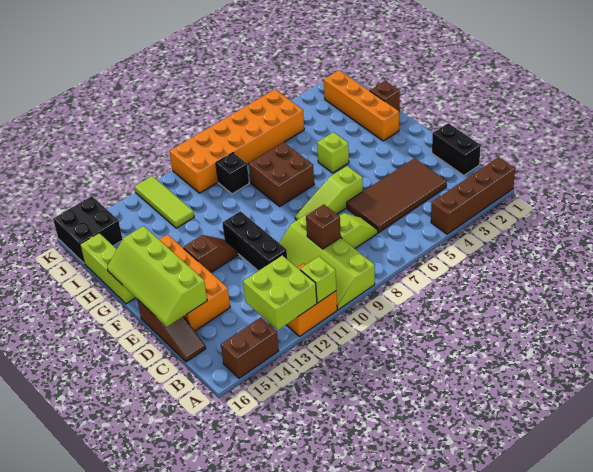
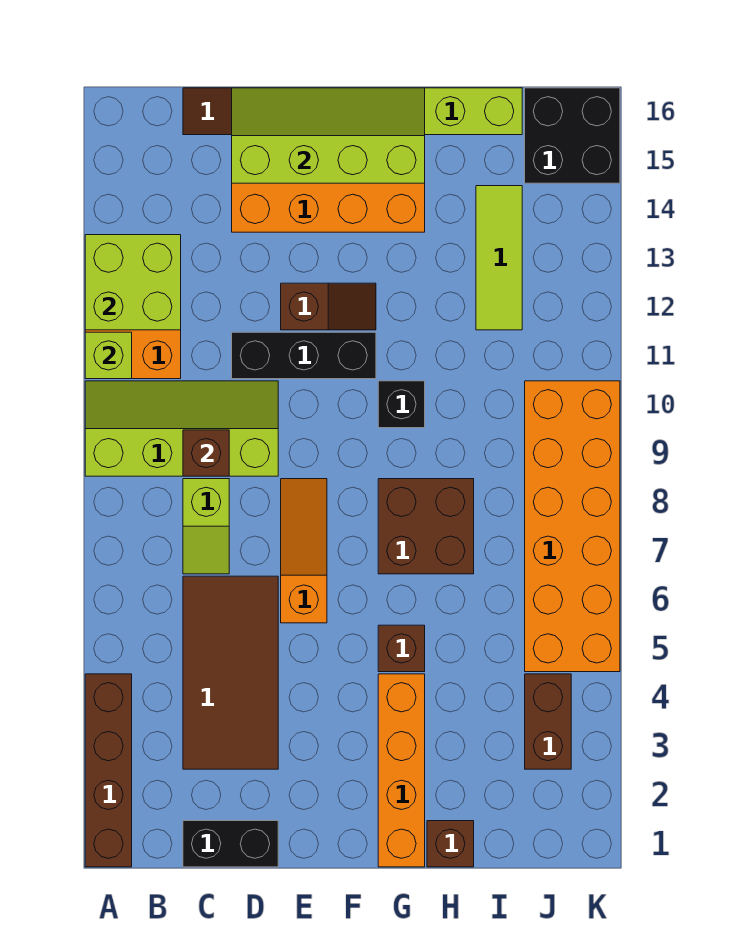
brown 1x2 brick [221,317,279,378] -> brown 1x2 brick moved to [525,674,571,769]
lime 1x3 slope [295,166,363,220] -> orange 1x3 slope [281,479,327,623]
brown 1x2 slope [183,235,238,272] -> brown 1x2 slope turned to [281,283,376,330]
orange 1x4 brick [324,70,399,141] -> orange 1x4 brick turned to [378,674,425,867]
lime 1x1 brick [317,132,349,173] -> brown 1x1 brick [378,625,425,672]
black 1x1 brick [216,153,249,194] -> black 1x1 brick moved to [378,381,425,428]
lime 1x3 tile [135,176,194,228] -> lime 1x3 tile turned to [476,186,522,330]

